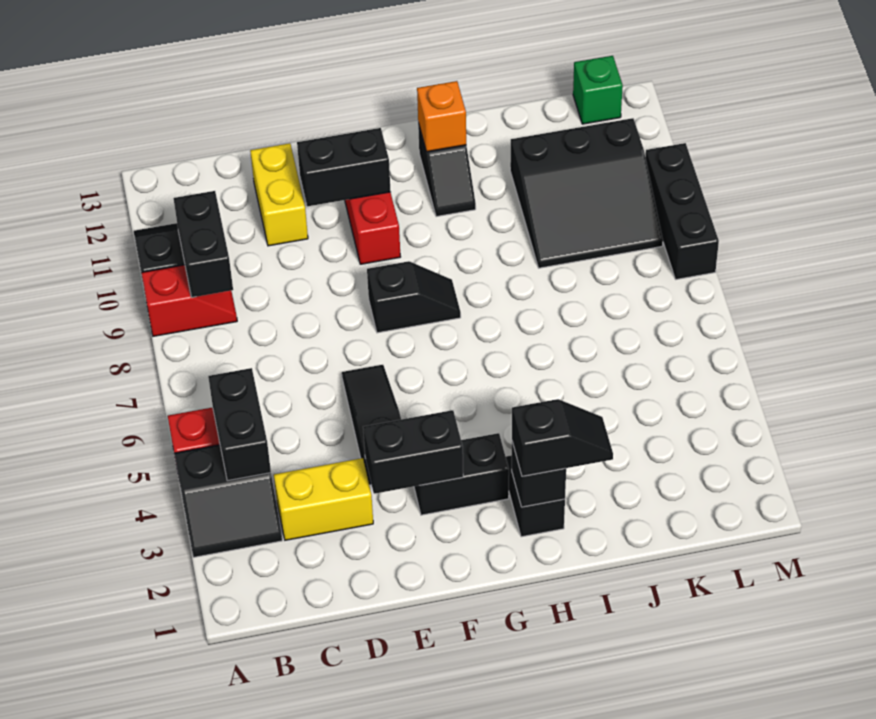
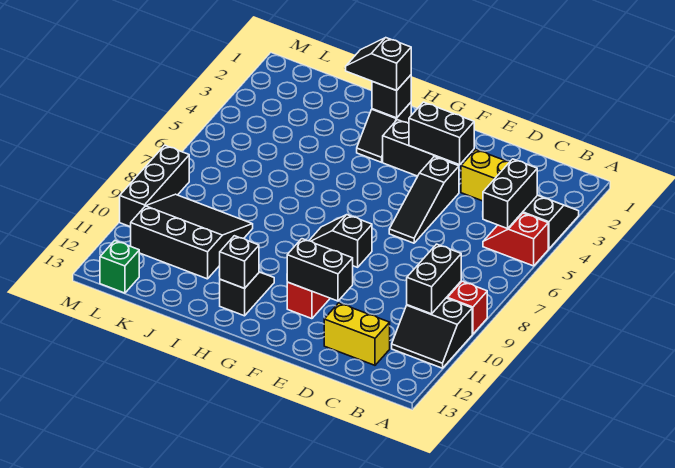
yellow 1x2 brick [250,143,308,246] -> yellow 1x2 brick turned to [324,303,390,365]
orange 1x1 brick [417,81,466,152] -> black 1x1 brick [220,236,259,288]

